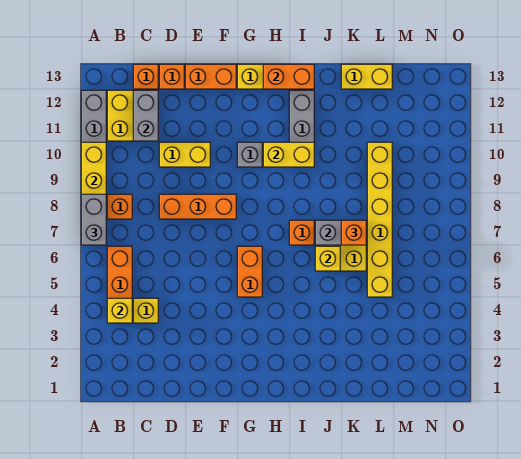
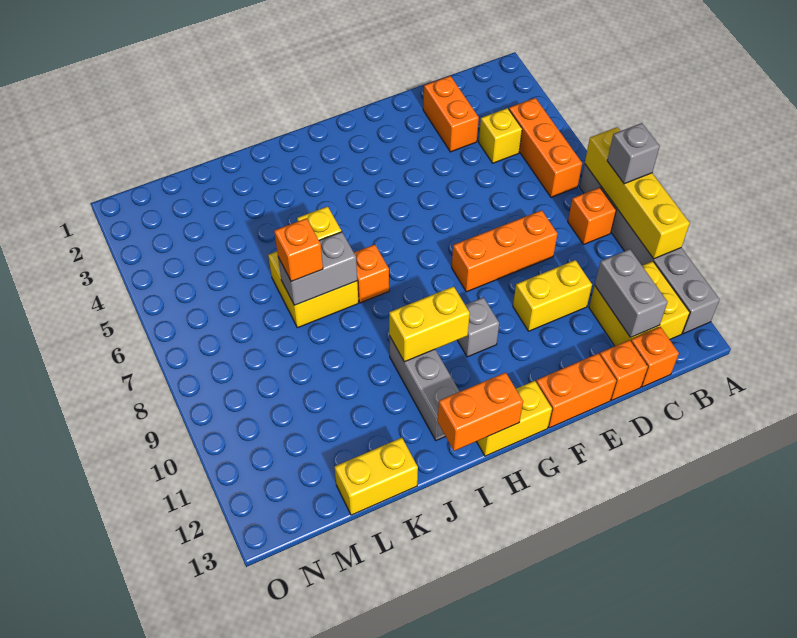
grey 1x2 brick [81,194,106,245] -> grey 1x1 brick [607,123,660,184]
yellow 1x1 brick [107,298,132,323] -> none
orange 1x2 brick [237,246,262,297] -> orange 1x2 brick moved to [423,76,479,152]
yellow 1x6 brick [367,142,392,297] -> none

